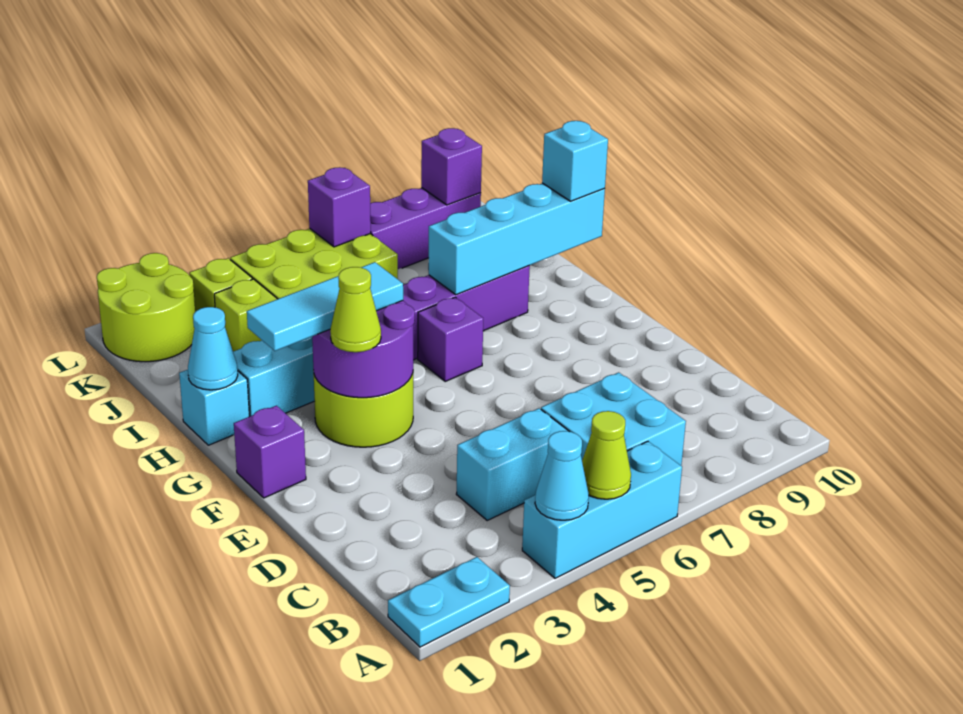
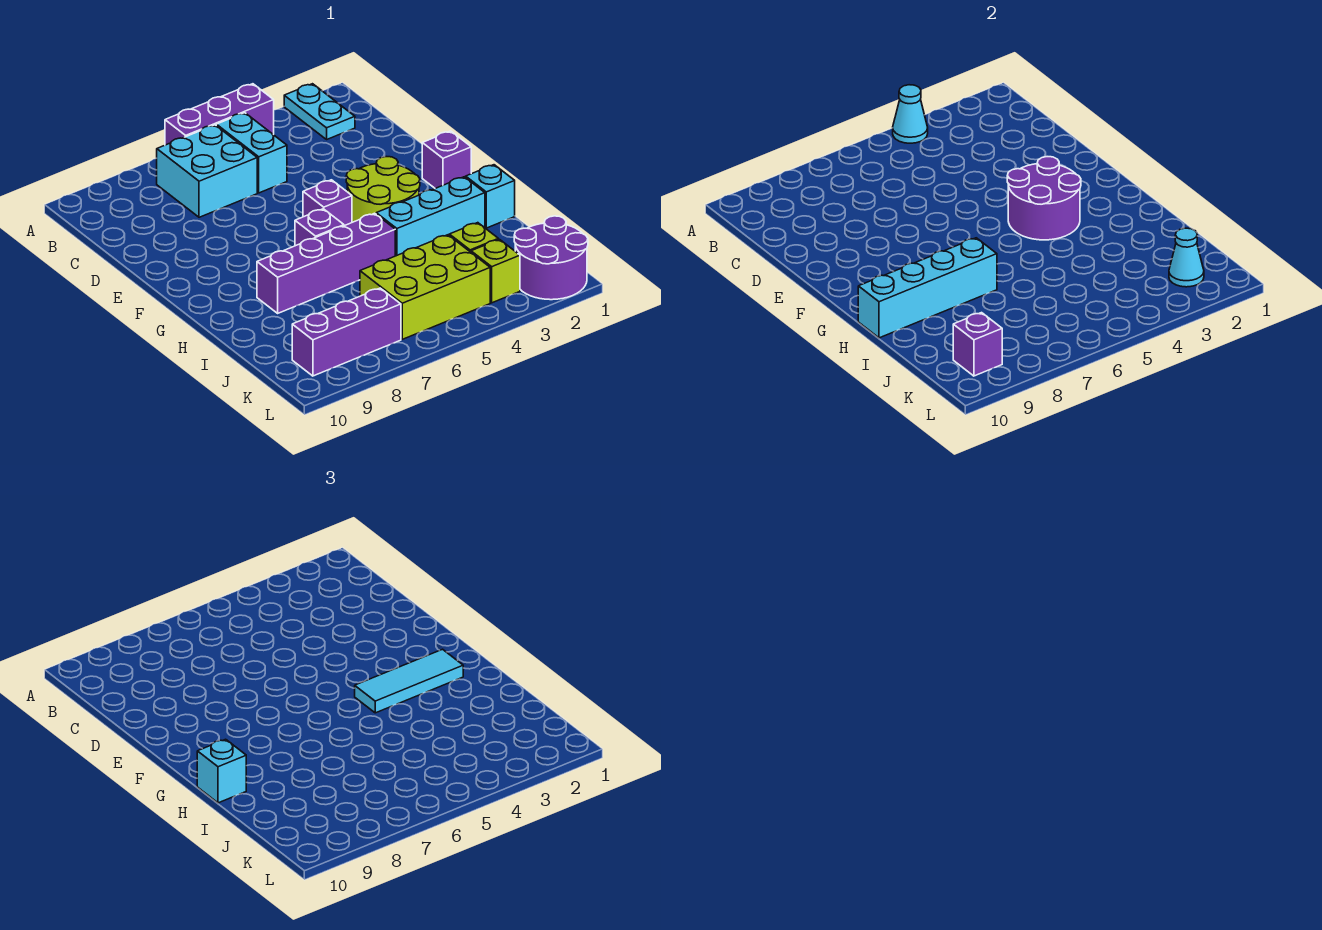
cyan 1x2 plate [388,557,510,647] -> cyan 1x2 plate turned to [284,84,355,139]
cyan 1x3 brick [522,441,682,578] -> purple 1x3 brick [165,84,274,145]
lime 1x1 cone [582,411,631,499] -> none
cyan 1x2 brick [456,408,568,520] -> cyan 1x2 brick turned to [216,113,287,193]
lime 1x1 cone [330,267,381,352] -> none
cyan 1x1 cone [188,307,238,390] -> cyan 1x1 cone moved to [1169,228,1204,287]
lime 2x2 round brick [97,253,195,362] -> purple 2x2 round brick [514,216,588,300]
purple 1x1 brick [308,167,371,247] -> purple 1x1 brick moved to [303,180,352,226]

